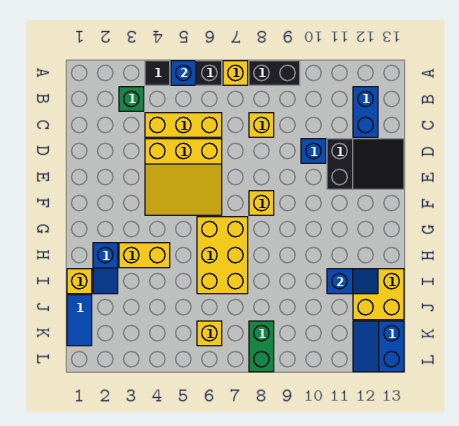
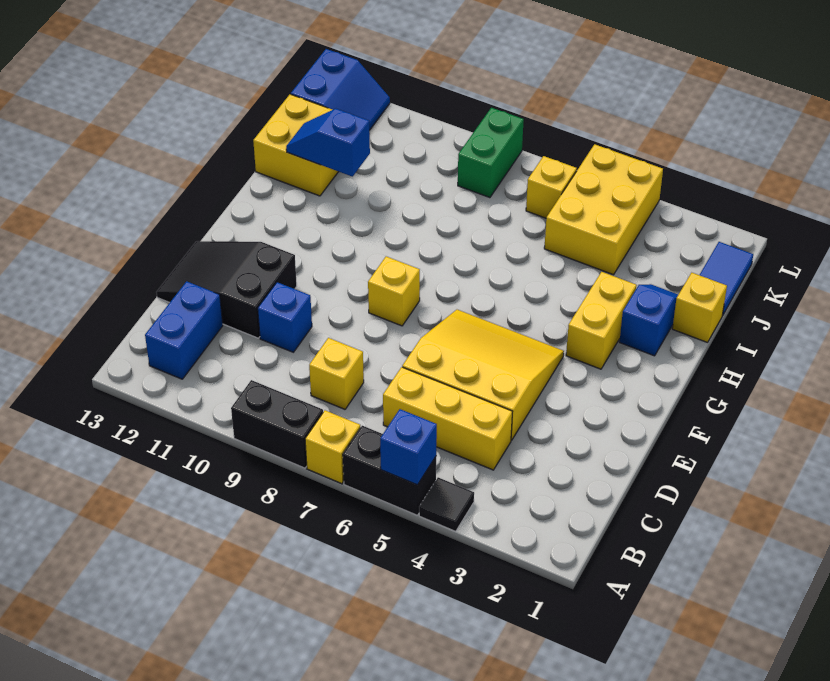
green 1x1 brick [119,87,144,111] -> none
yellow 2x3 brick [197,217,248,294] -> yellow 2x3 brick moved to [544,144,663,275]
yellow 1x2 brick [119,243,170,268] -> yellow 1x2 brick turned to [566,272,637,369]

